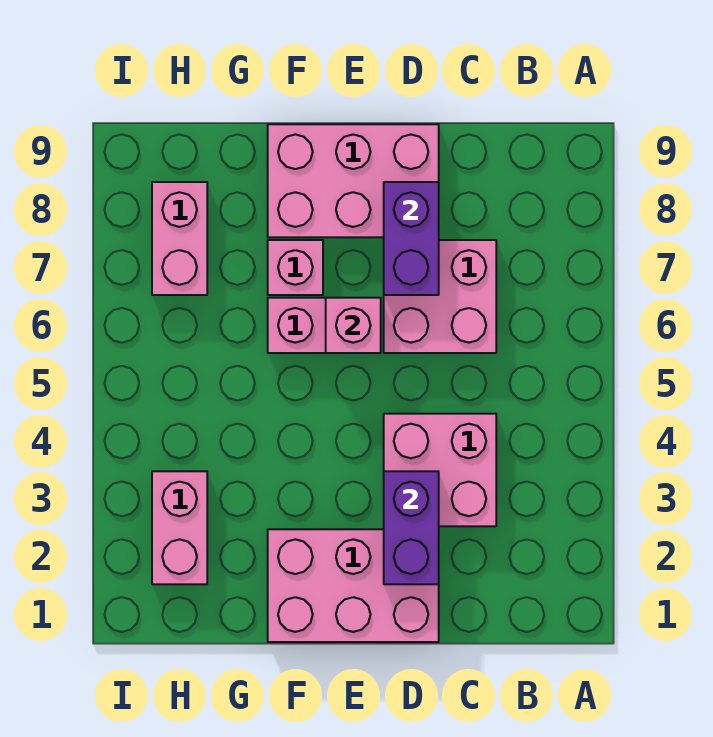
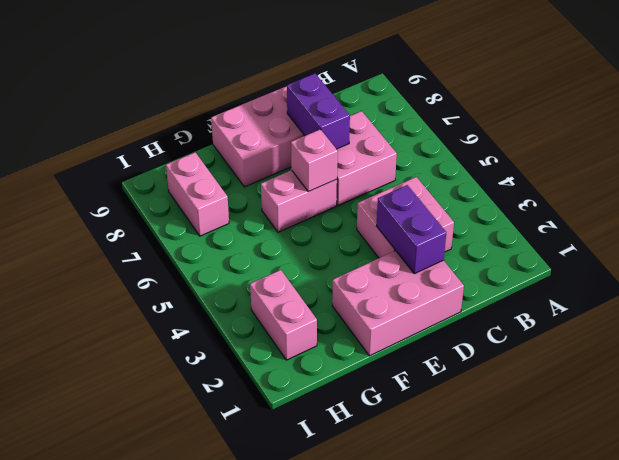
pink 1x1 brick [268,240,323,295] -> none

